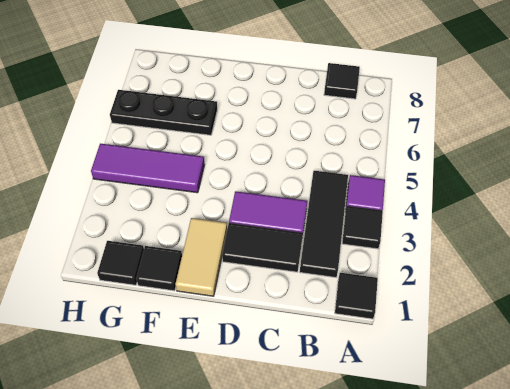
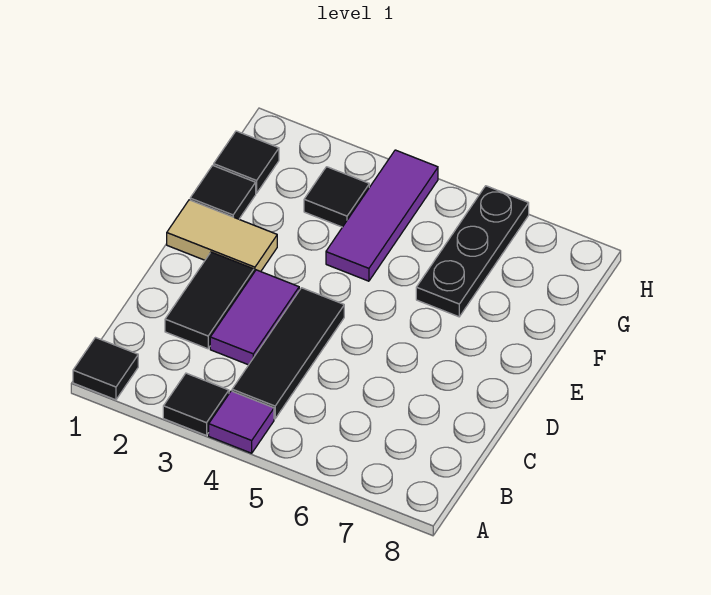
black 1x3 tile [300,171,348,277] -> black 1x3 tile turned to [232,288,344,419]
black 1x1 tile [324,63,360,99] -> black 1x1 tile moved to [304,167,369,227]

